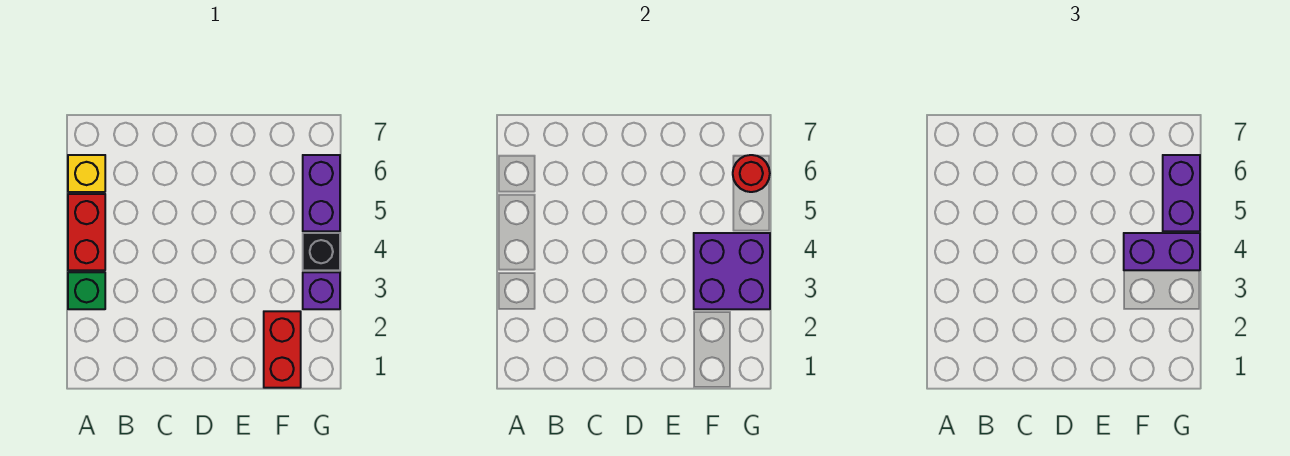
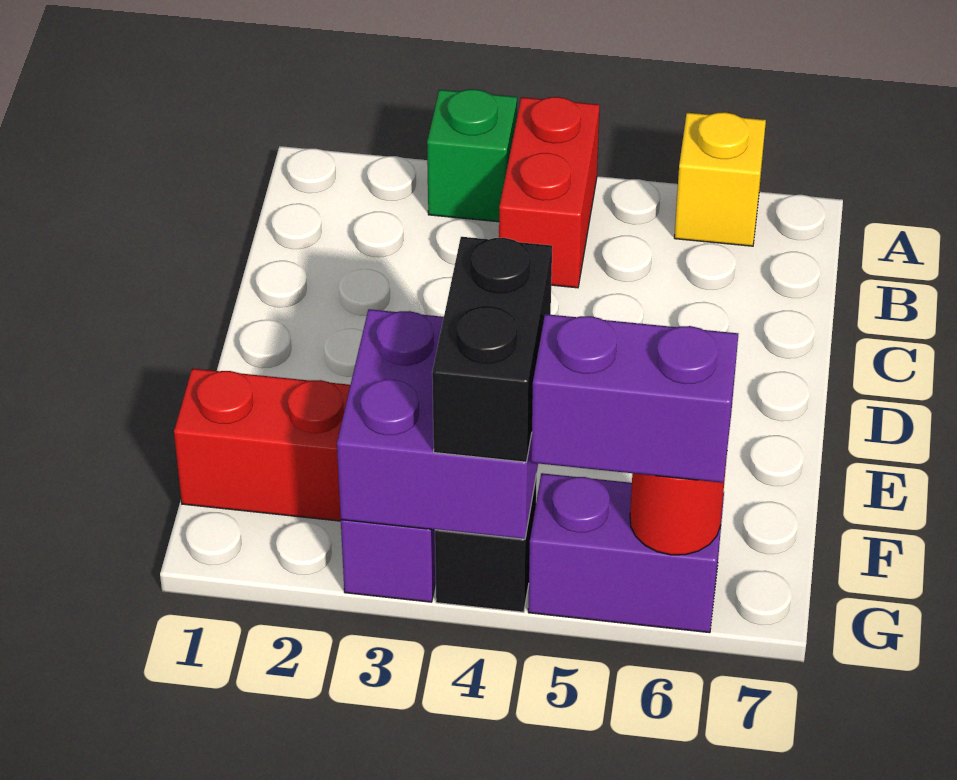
red 1x2 brick [68,194,105,270] -> red 1x2 brick turned to [499,97,600,288]
purple 1x2 brick [1124,233,1200,270] -> black 1x2 brick [432,237,552,462]

